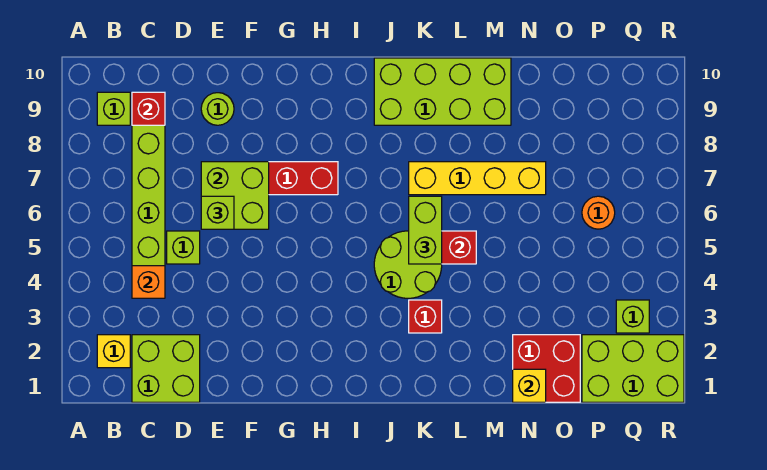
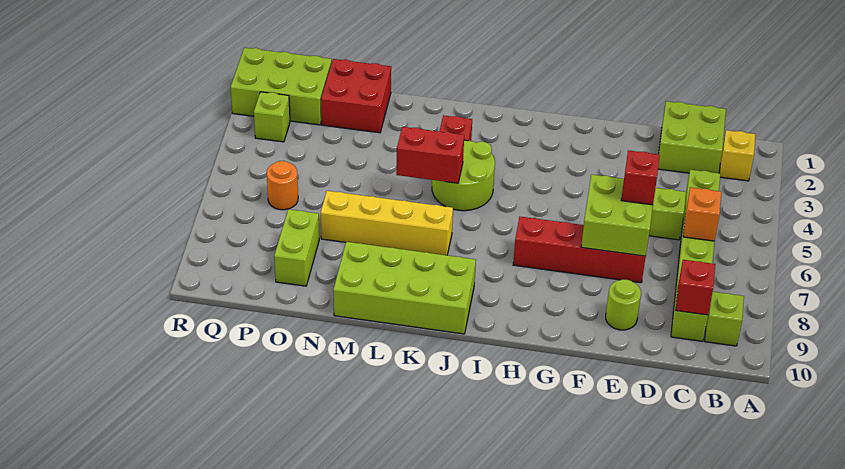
orange 1x1 brick [132,266,165,298] -> orange 1x1 brick moved to [683,187,722,241]
lime 1x1 brick [201,196,234,229] -> red 1x1 brick [621,151,660,205]
lime 1x2 brick [409,196,442,264] -> lime 1x2 brick moved to [274,209,319,286]
yellow 1x1 brick [513,369,546,402] -> none

